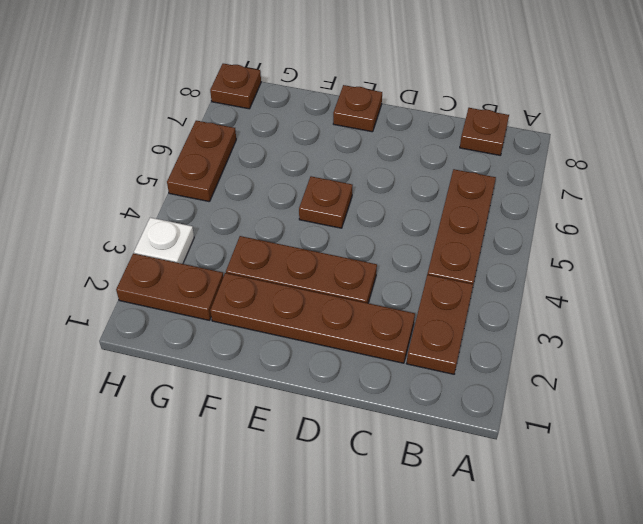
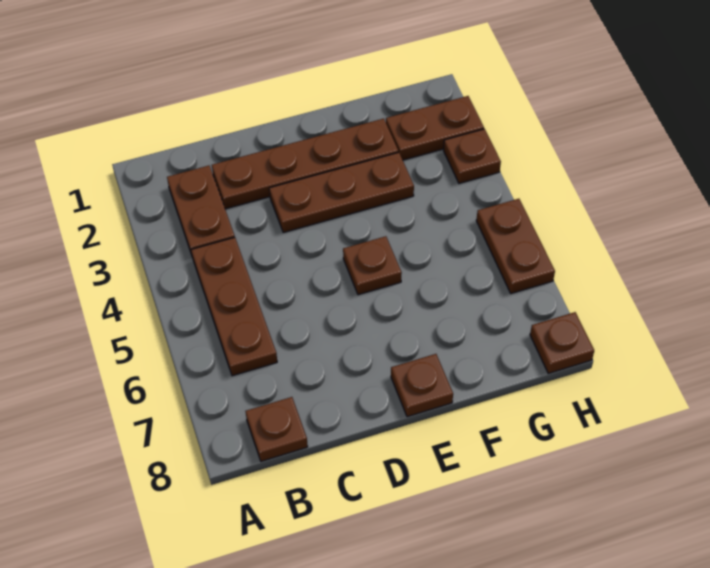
white 1x1 plate [134,218,194,264] -> brown 1x1 plate [443,129,501,183]

